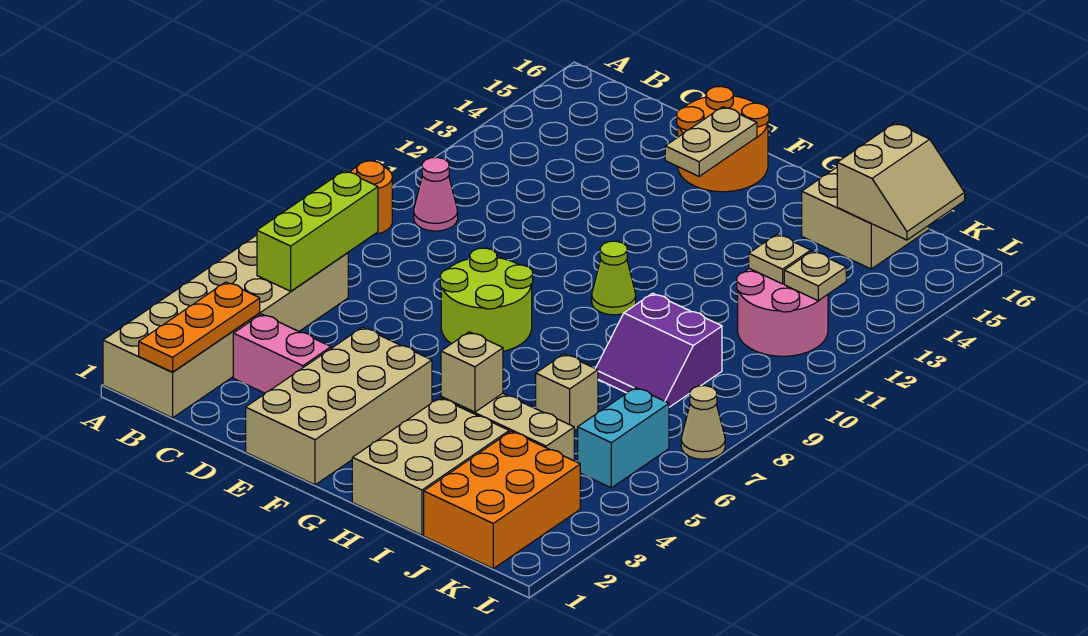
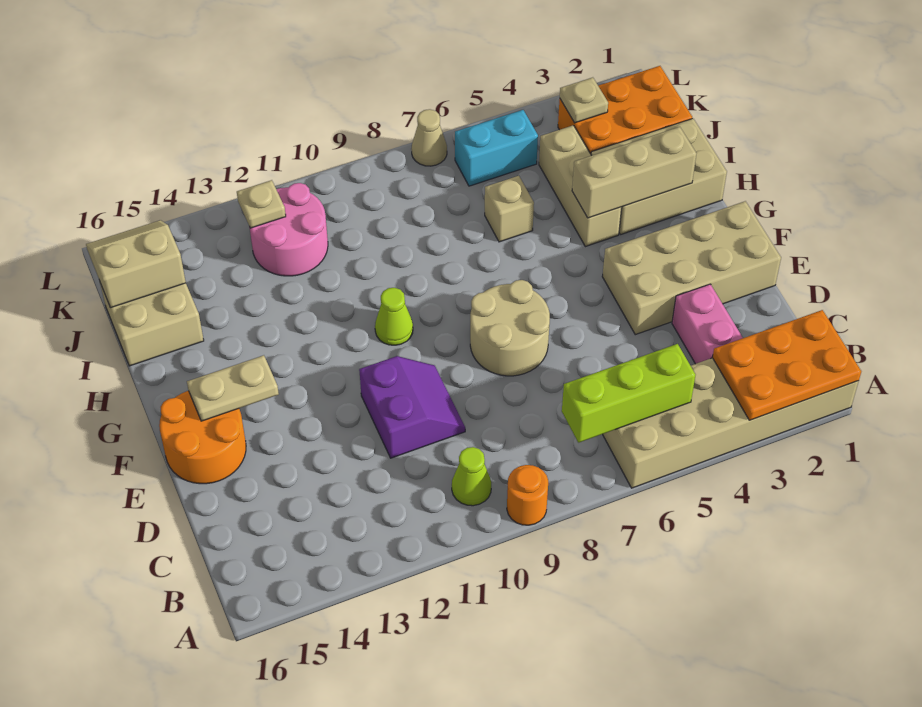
orange 1x3 plate [139,282,260,372] -> orange 2x3 plate [712,310,861,420]
pink 1x1 cone [414,157,458,231] -> lime 1x1 cone [452,447,491,506]
lime 2x2 round brick [440,248,533,351] -> tan 2x2 round brick [470,280,550,376]
tan 1x1 brick [441,332,503,412] -> tan 1x3 brick [572,127,696,218]
purple 2x2 slope [595,293,722,407] -> purple 2x2 slope moved to [359,356,465,458]
tan 1x1 plate [749,234,811,284] -> tan 1x1 plate moved to [560,77,608,123]

